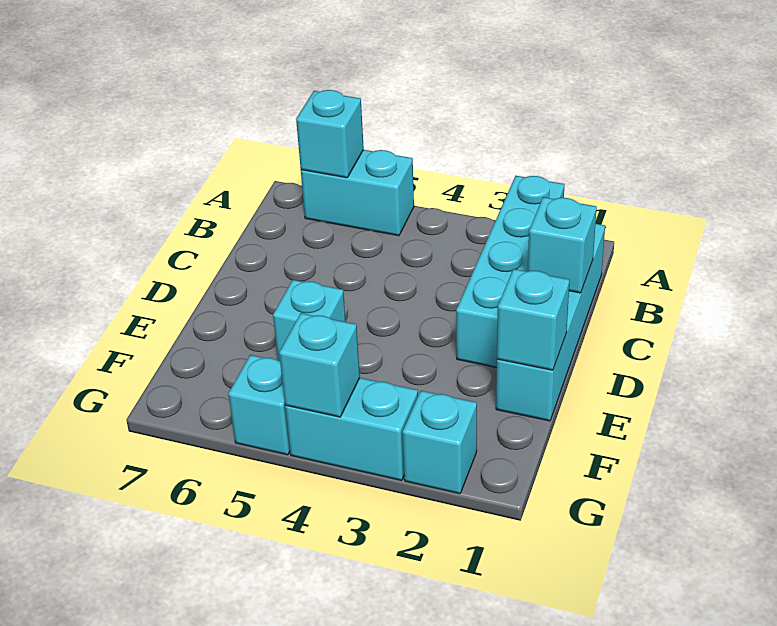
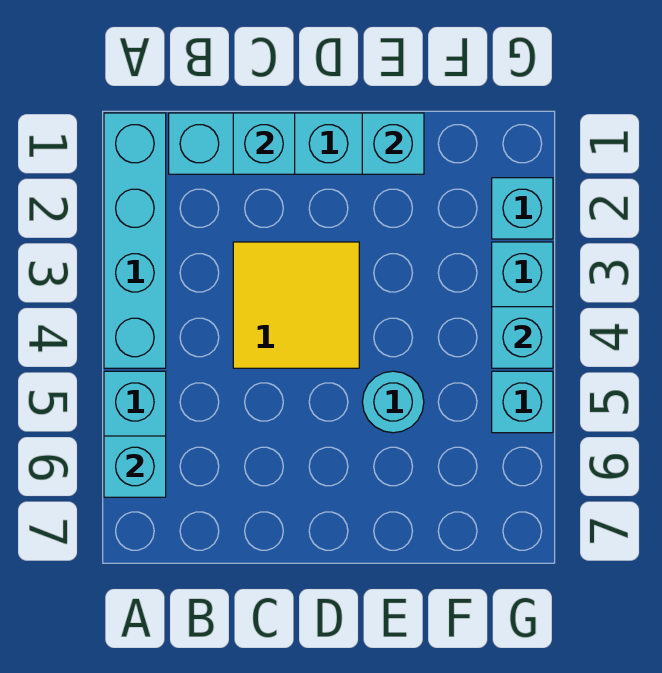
cyan 1x4 brick [456,176,564,368] -> cyan 1x4 brick turned to [104,113,166,368]
none -> yellow 2x2 tile [233,242,359,368]
cyan 1x1 brick [273,280,346,361] -> cyan 1x1 round brick [362,371,424,433]

